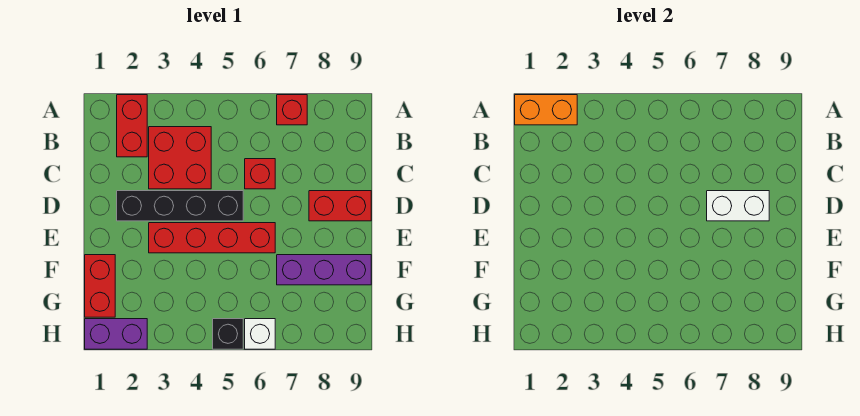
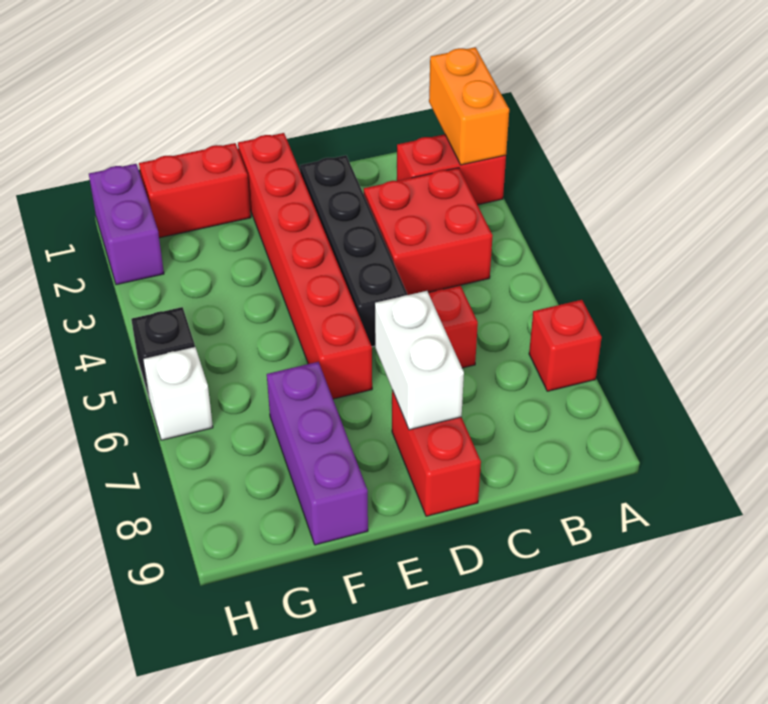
red 1x4 brick [149,223,275,253] -> red 1x6 brick [238,133,372,399]

